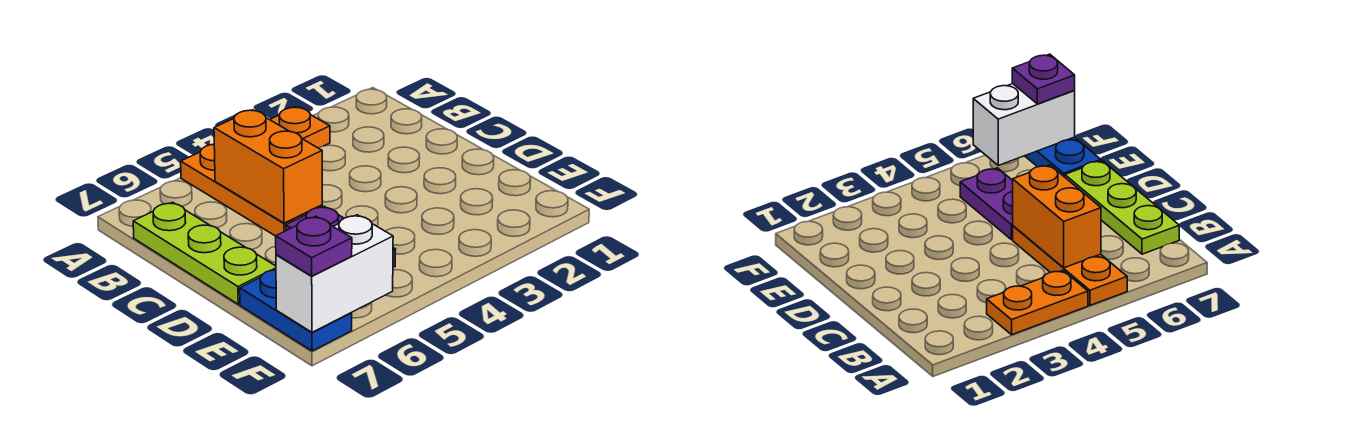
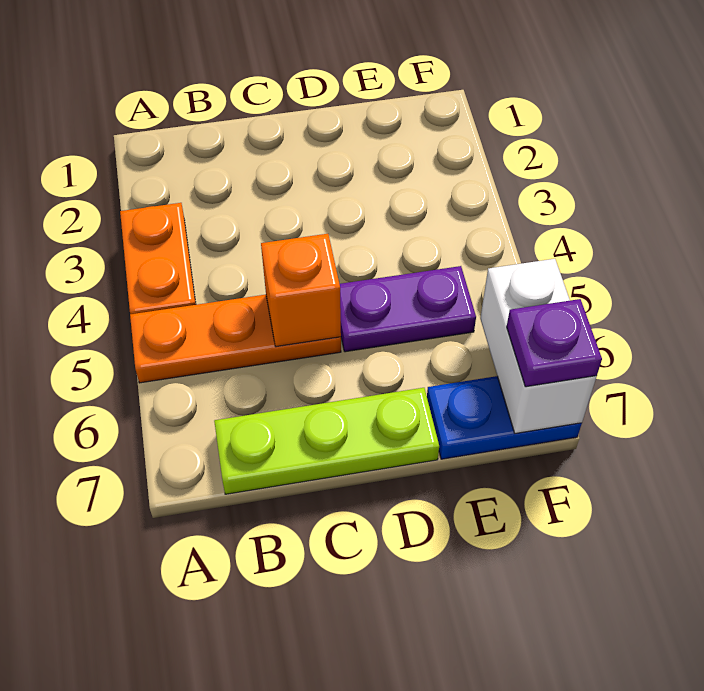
orange 1x2 brick [214,110,322,223] -> orange 1x1 brick [261,234,341,347]

